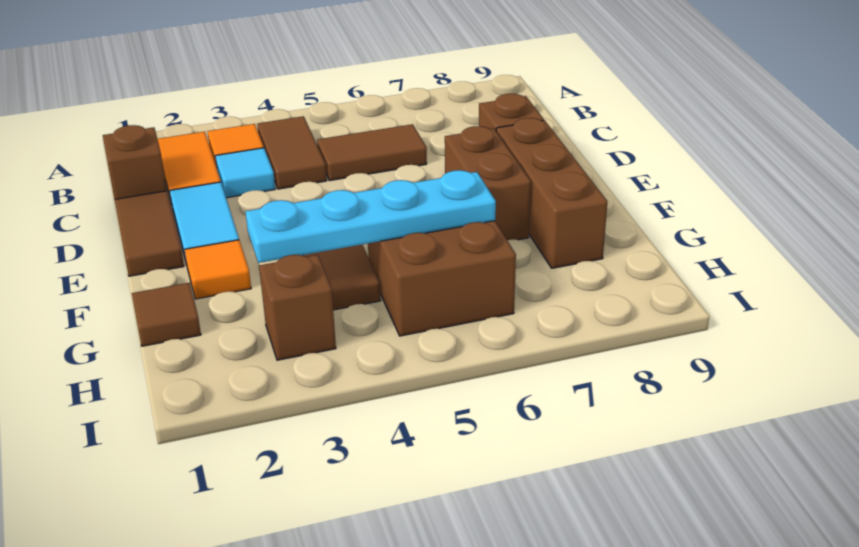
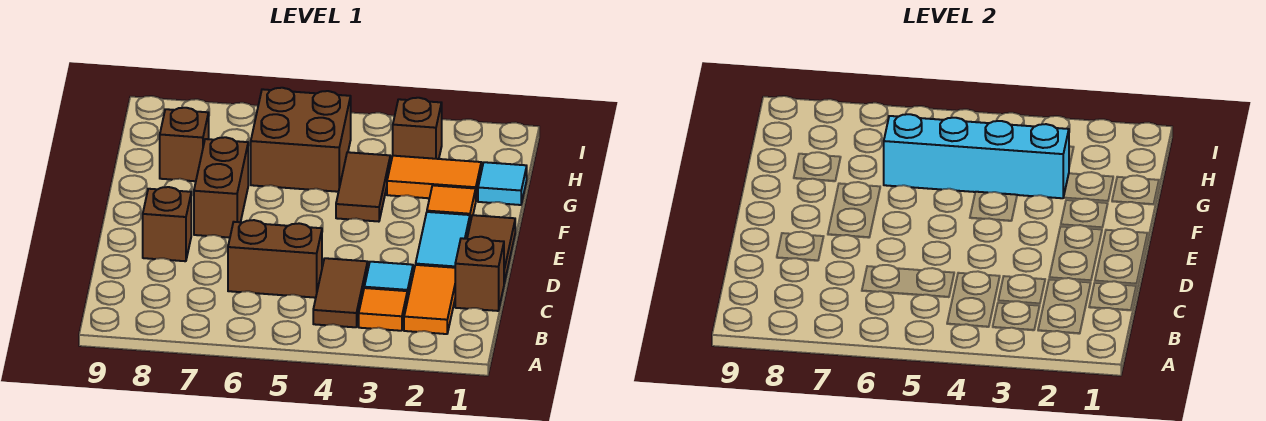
brown 1x2 tile [317,124,427,181] -> brown 1x2 brick [228,220,322,298]
brown 1x3 brick [496,118,608,268] -> brown 1x1 brick [160,108,209,181]
brown 1x1 tile [132,283,201,346] -> cyan 1x1 tile [478,162,527,205]
none -> orange 1x2 tile [387,156,481,199]
cyan 1x4 plate [245,170,496,263] -> cyan 1x4 brick [884,114,1069,198]

